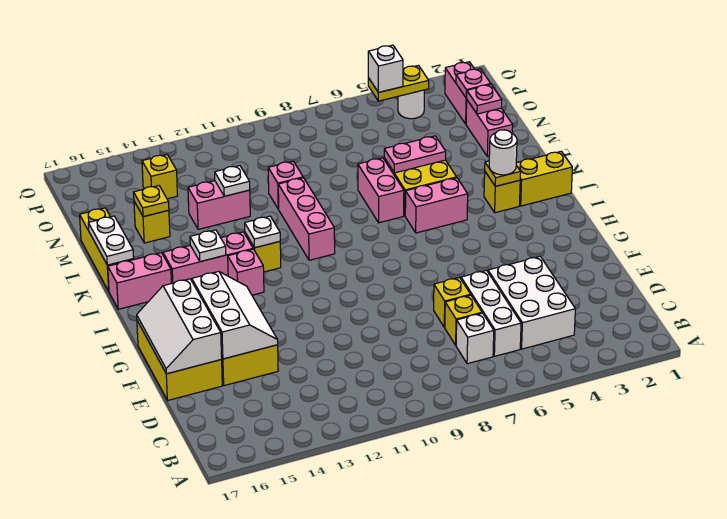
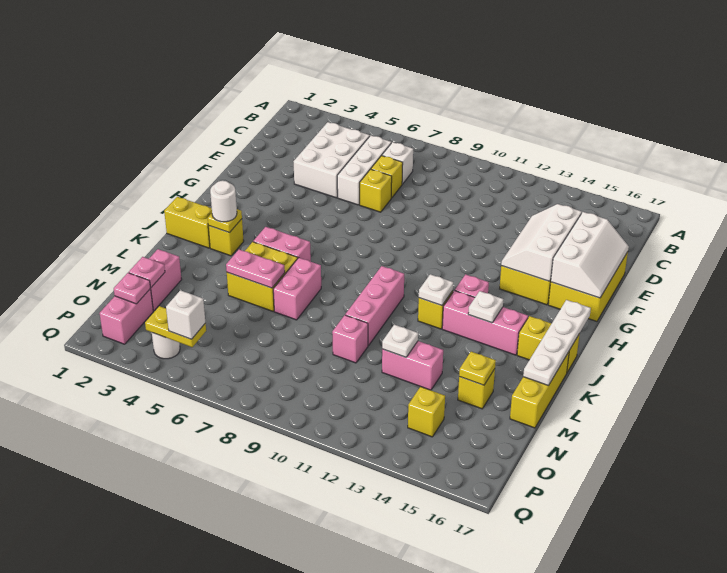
pink 1x2 brick [108,253,171,309] -> yellow 1x2 brick [517,316,580,372]
white 1x2 plate [88,216,134,265] -> white 1x4 plate [523,300,591,386]

